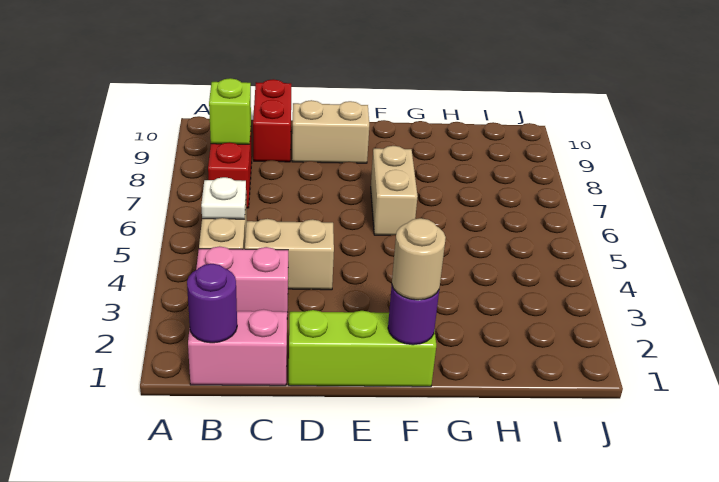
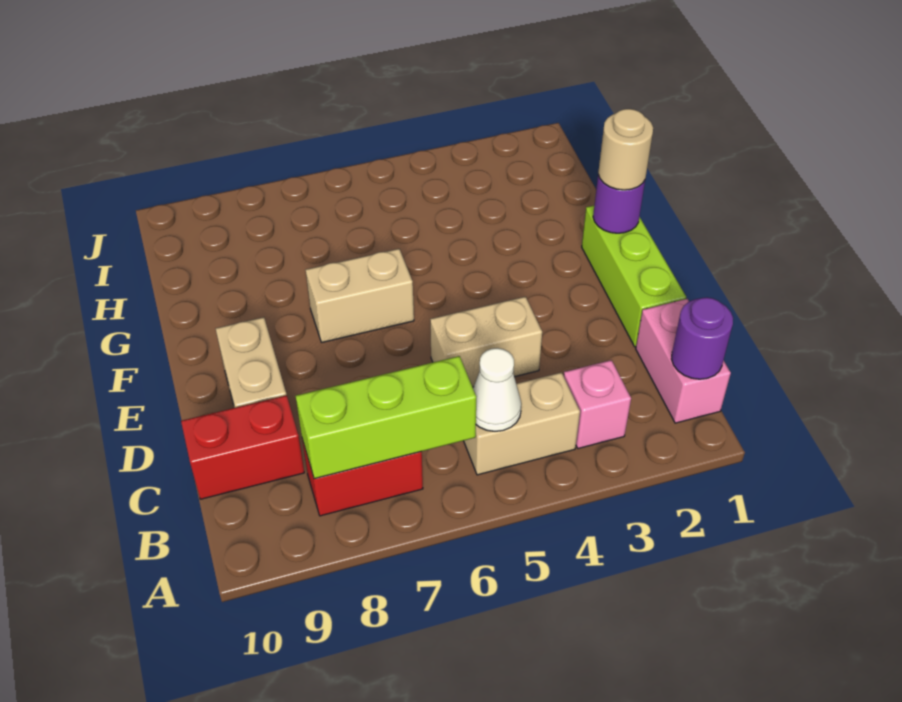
pink 1x2 brick [196,246,288,312] -> pink 1x1 brick [564,360,631,449]
white 1x1 plate [201,177,246,219] -> white 1x1 cone [473,348,521,431]
lime 1x1 brick [209,78,251,144] -> lime 1x3 brick [296,356,476,479]
tan 1x2 brick [245,219,334,290] -> tan 1x2 brick turned to [430,297,542,387]

